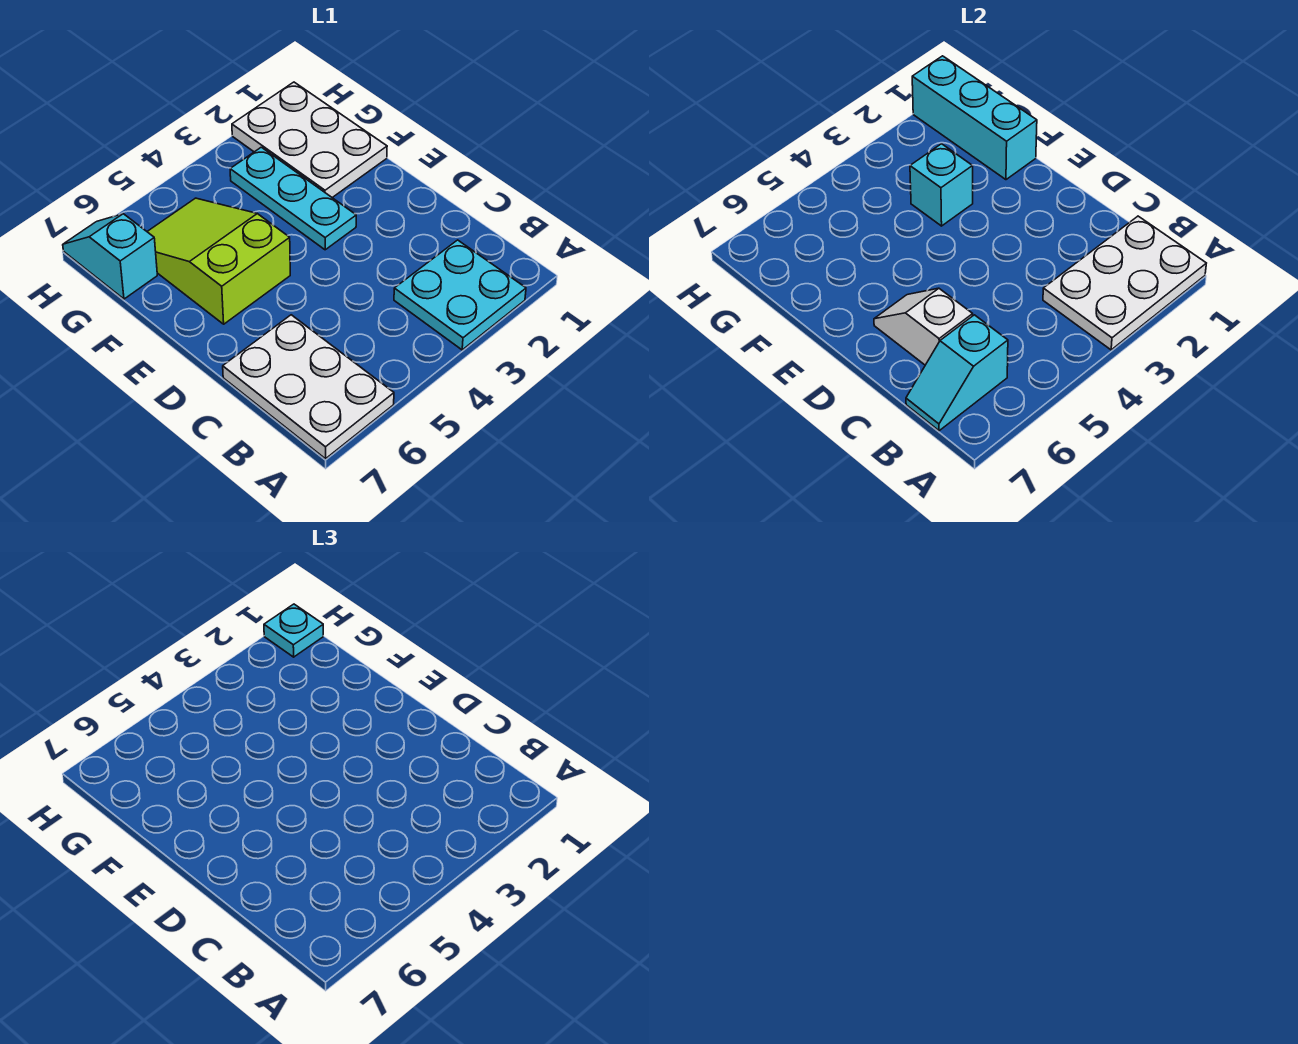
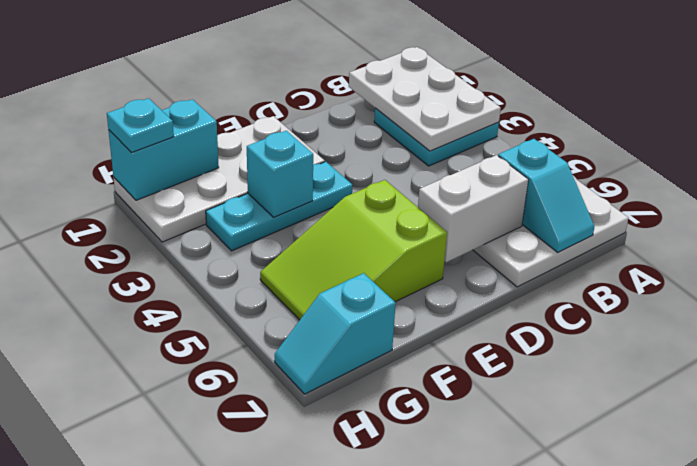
white 1x2 slope [874,288,973,365] -> white 1x2 brick [418,155,528,262]
white 2x3 plate [232,82,387,198] -> white 2x4 plate [113,116,325,242]
cyan 1x3 brick [912,56,1037,180] -> cyan 1x2 brick [108,99,219,200]

